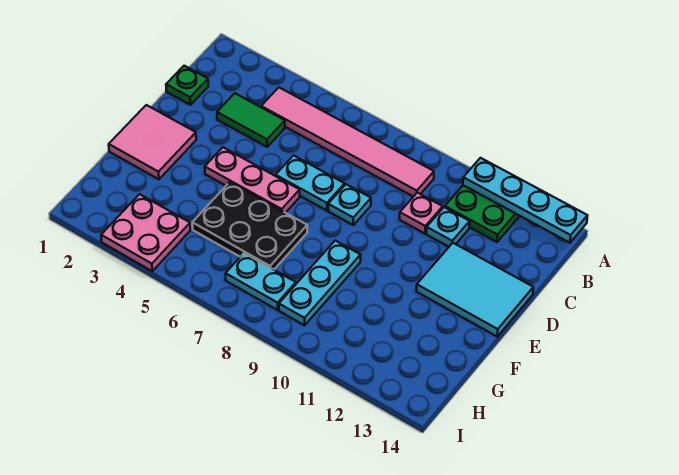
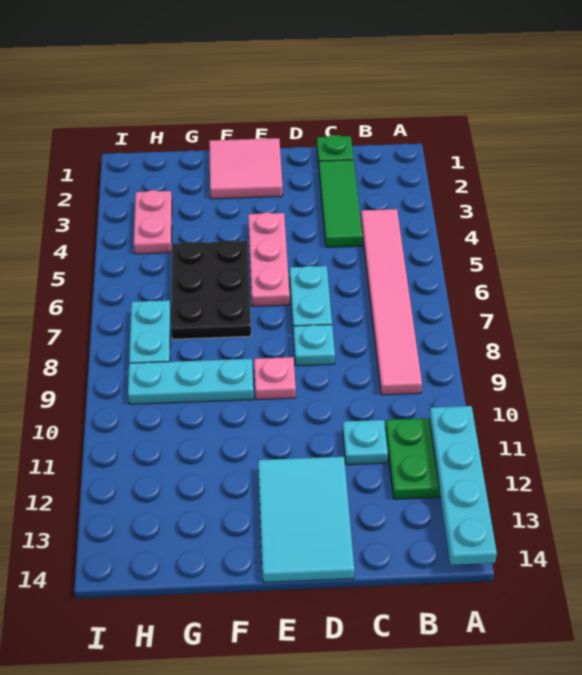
green 1x2 tile [217,93,285,147] -> green 1x3 tile [319,160,363,247]
pink 1x1 plate [400,193,443,234] -> pink 1x1 plate moved to [254,357,296,400]
pink 2x2 plate [101,194,190,271] -> pink 1x2 plate [134,190,172,254]

